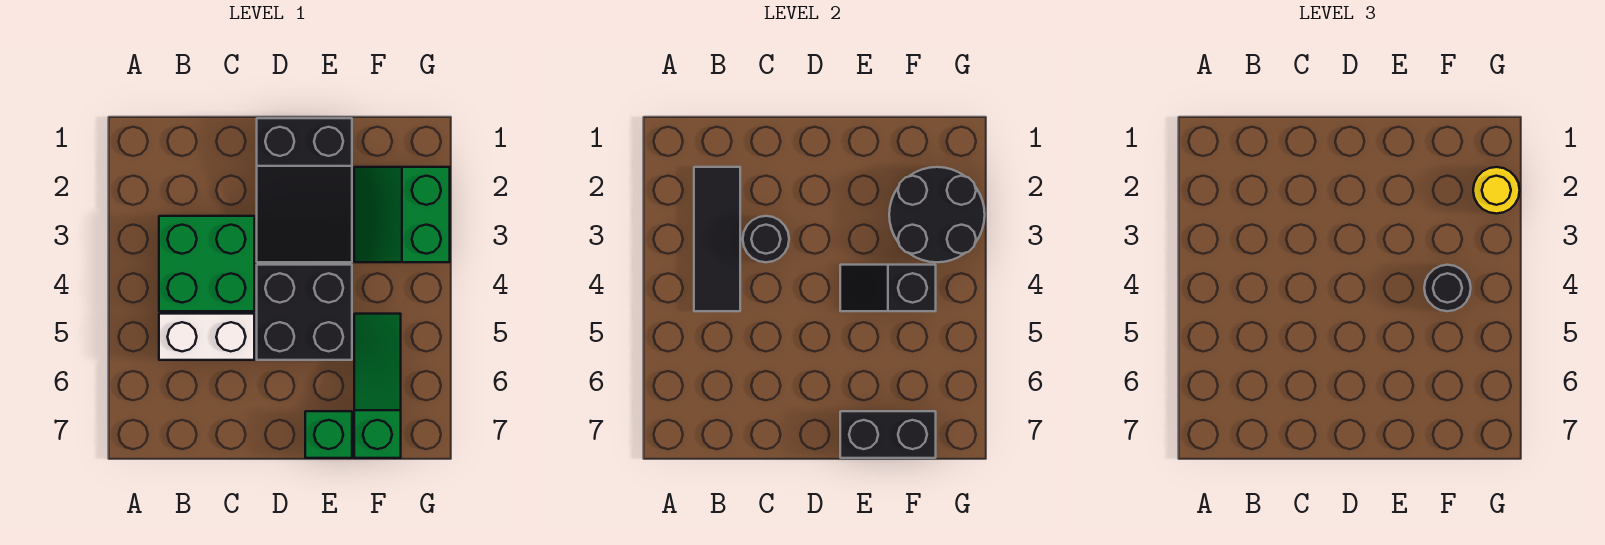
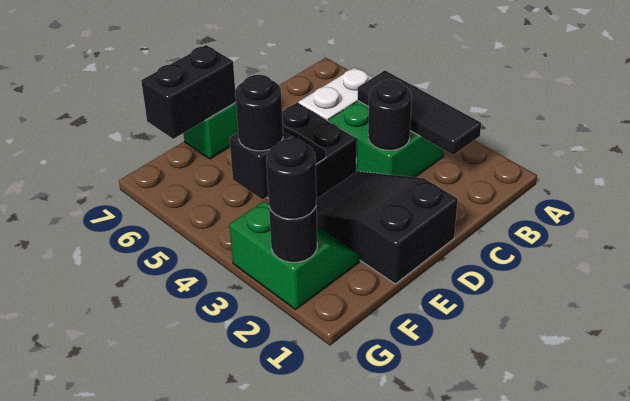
black 2x2 round brick [889,167,985,262] -> black 1x1 round brick [269,207,317,262]
green 1x3 slope [354,314,401,458] -> none
yellow 1x1 round brick [1473,167,1520,214] -> black 1x1 round brick [266,139,316,219]

